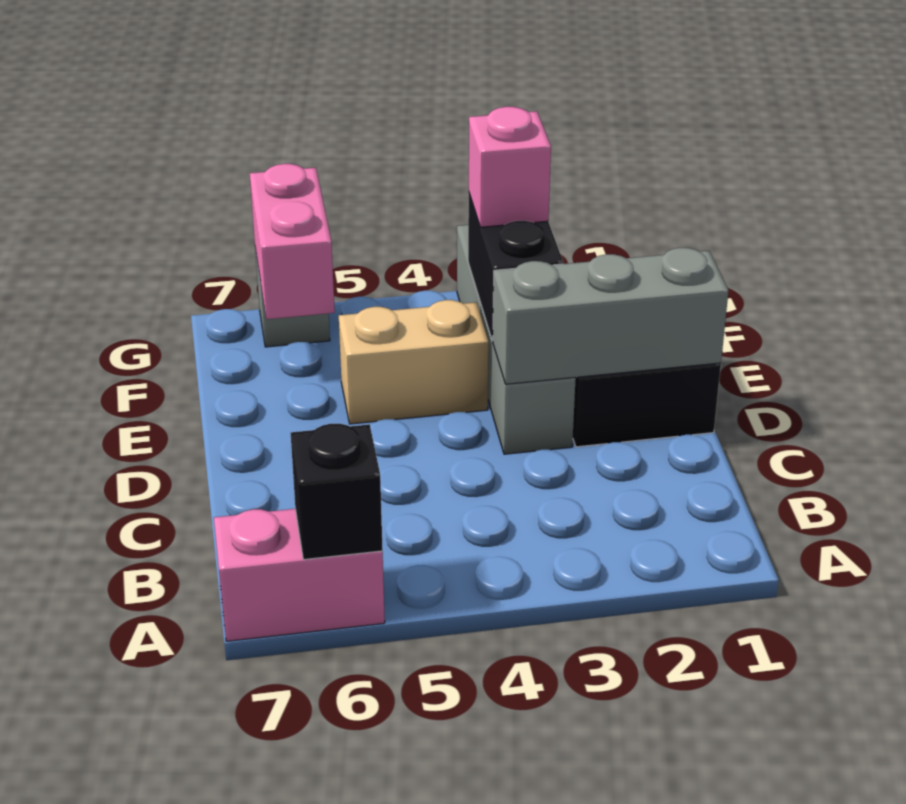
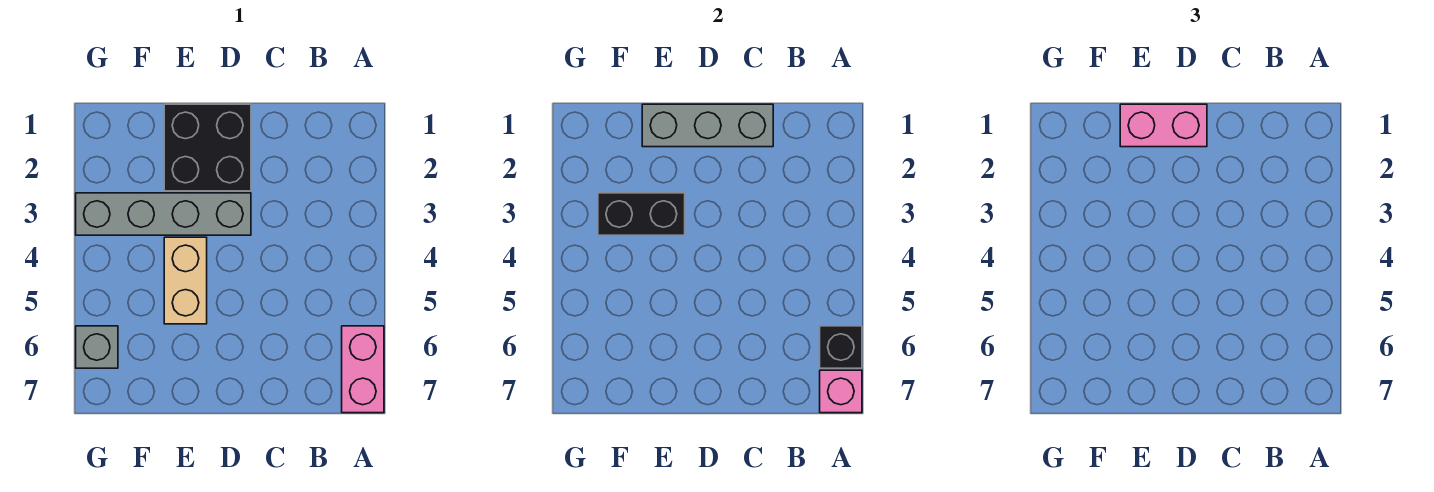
grey 1x3 brick [493,248,729,384] -> grey 1x3 brick turned to [642,104,773,147]
pink 1x1 brick [469,107,551,227] -> pink 1x1 brick moved to [820,370,862,413]
pink 1x2 brick [250,164,335,319] -> pink 1x2 brick moved to [1120,104,1207,147]

